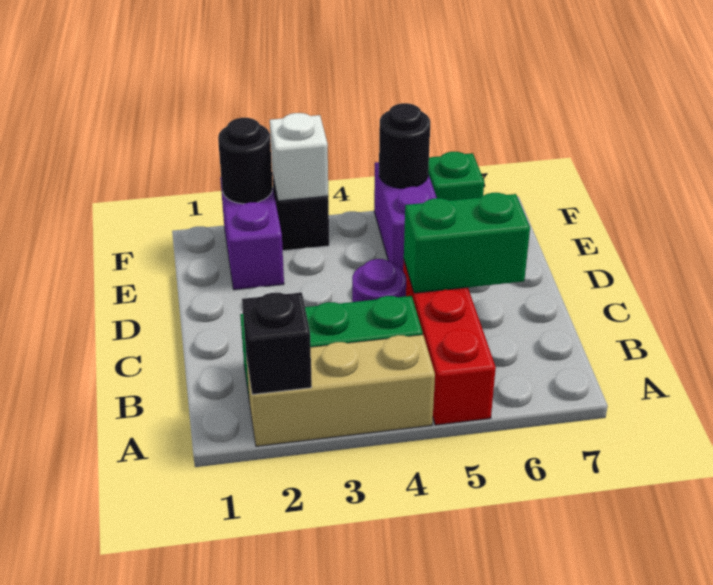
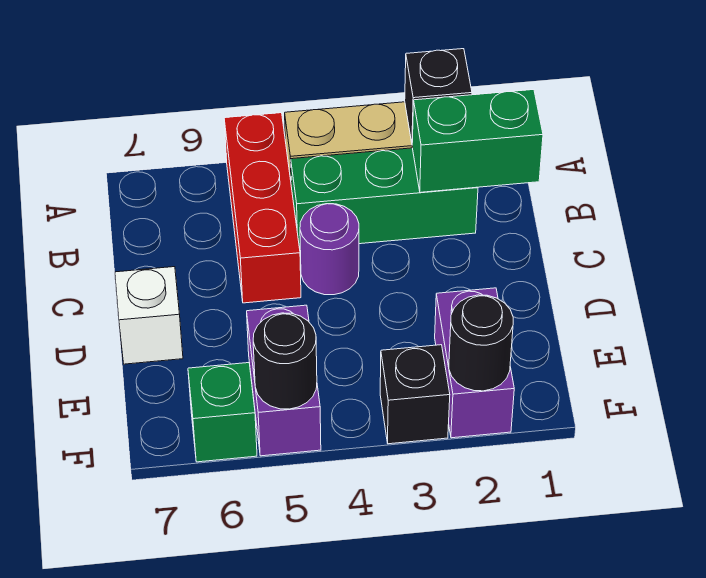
green 1x2 brick [404,193,530,293] -> green 1x2 brick moved to [412,90,543,192]
white 1x1 brick [270,113,328,201] -> white 1x1 brick moved to [115,267,183,364]

